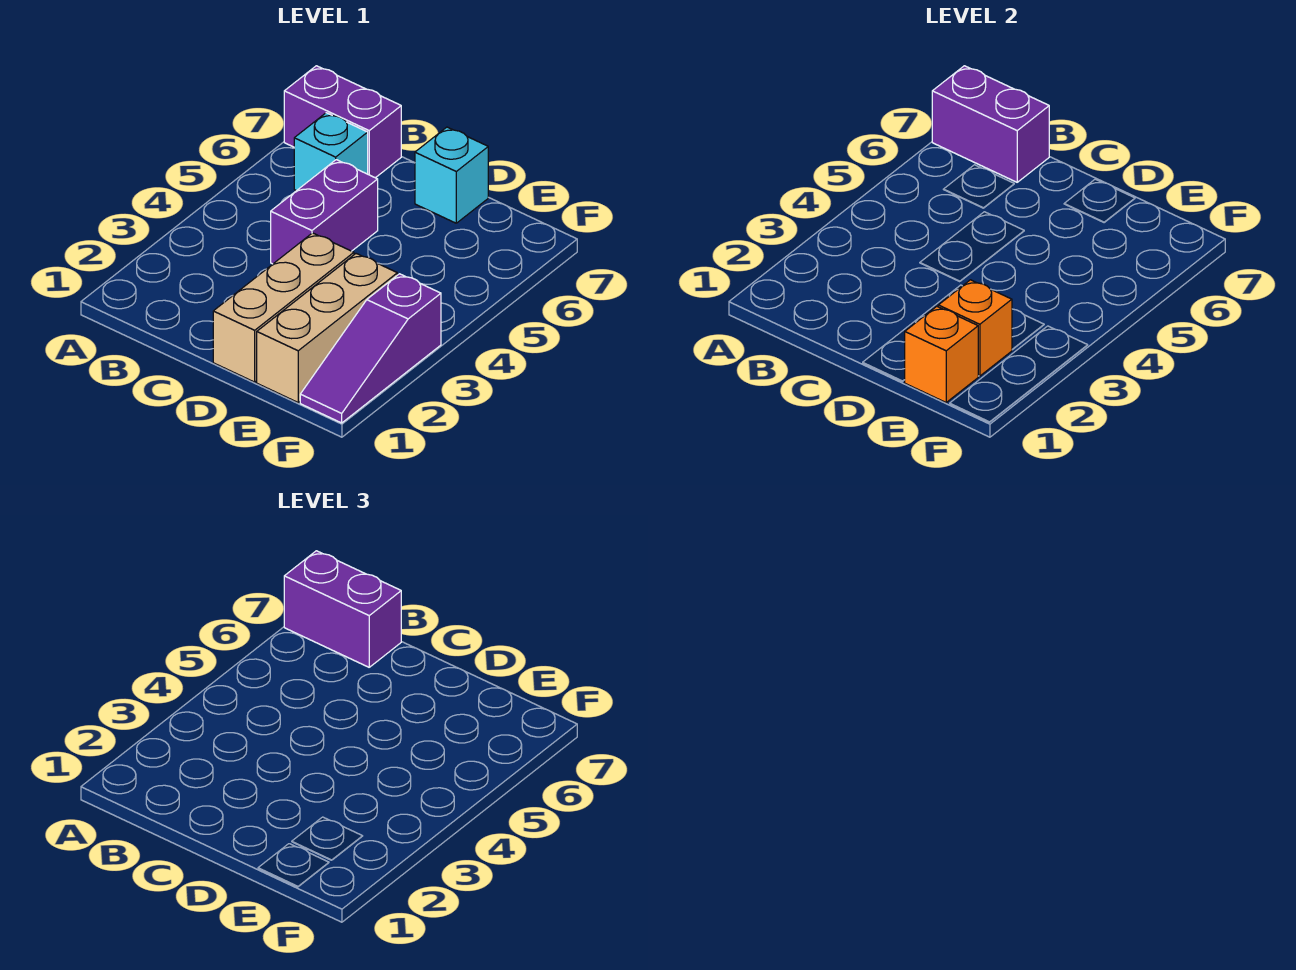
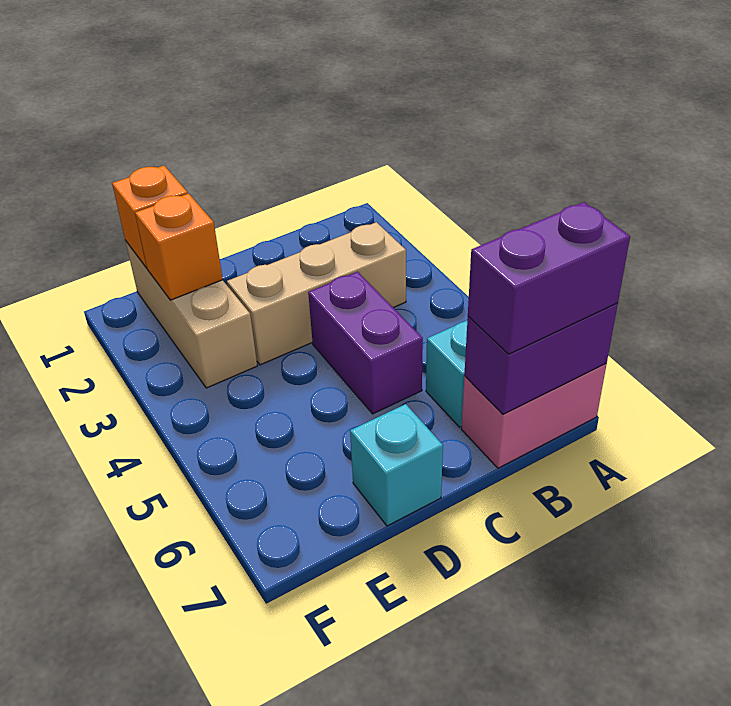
purple 1x2 brick [284,66,401,178] -> pink 1x2 brick [461,364,607,468]
tan 1x3 brick [213,233,354,382] -> tan 1x3 brick turned to [227,222,406,365]
purple 1x3 slope [300,274,441,423] -> none

